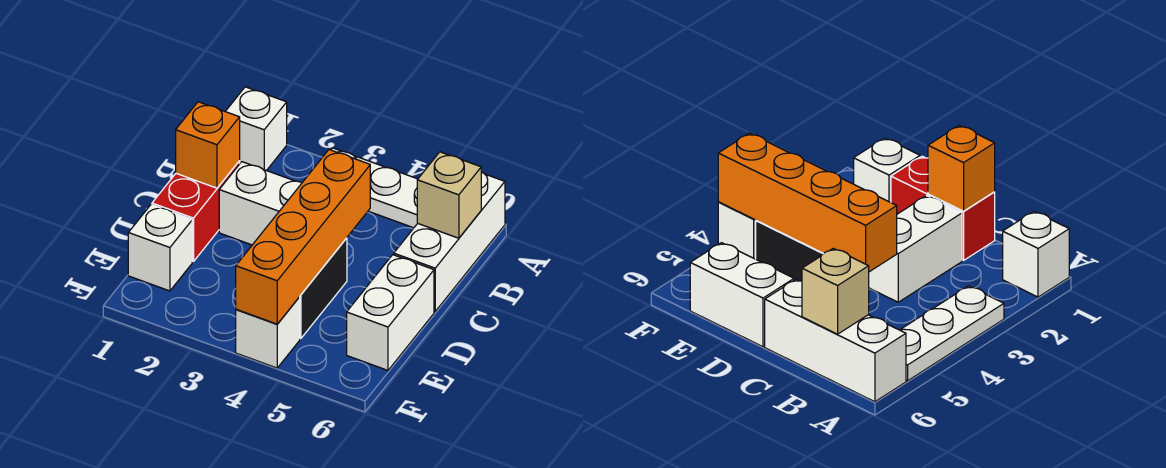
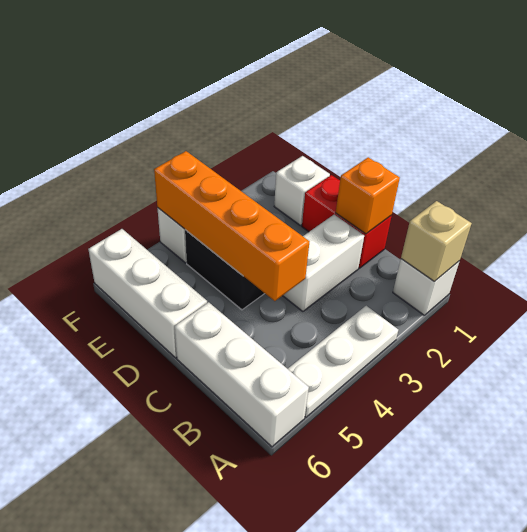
tan 1x1 brick [417,152,481,238] -> tan 1x1 brick moved to [401,201,472,282]
white 1x2 brick [347,255,434,370] -> white 1x3 brick [88,229,207,358]

